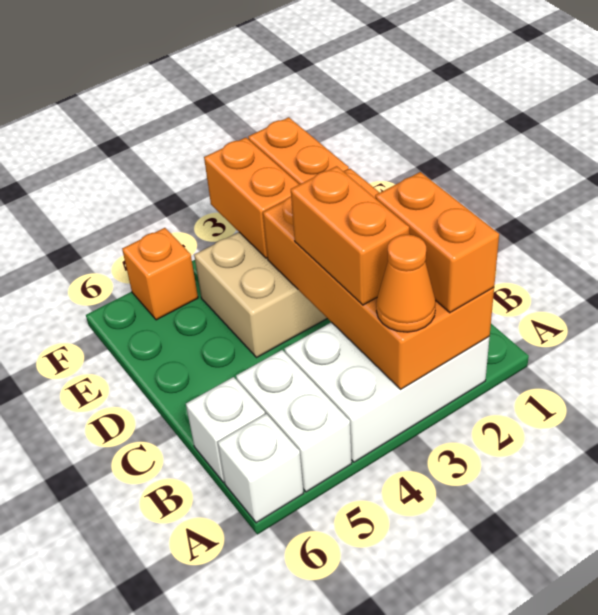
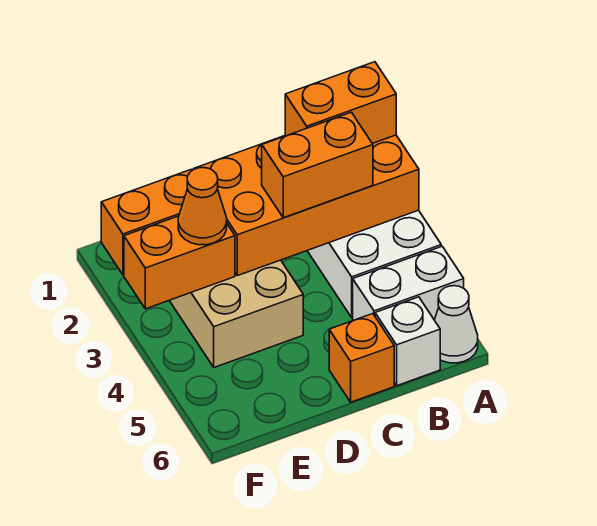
orange 1x1 cone [376,235,436,332] -> orange 1x1 cone moved to [178,168,227,245]
white 1x1 brick [218,414,304,523] -> white 1x1 cone [435,286,478,363]
orange 1x1 brick [122,228,198,320] -> orange 1x1 brick moved to [329,314,394,402]

